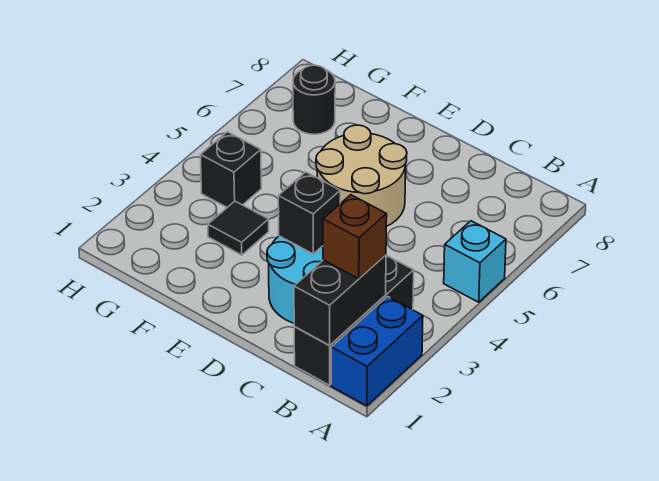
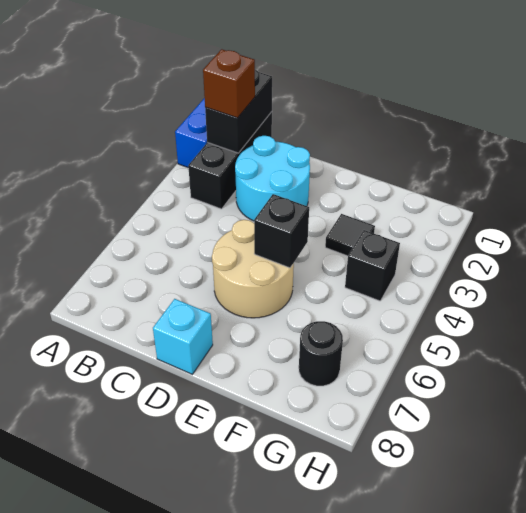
cyan 1x1 brick [444,221,506,302] -> cyan 1x1 brick moved to [153,299,213,374]
black 1x1 brick [278,172,340,254] -> black 1x1 brick moved to [254,194,309,268]

